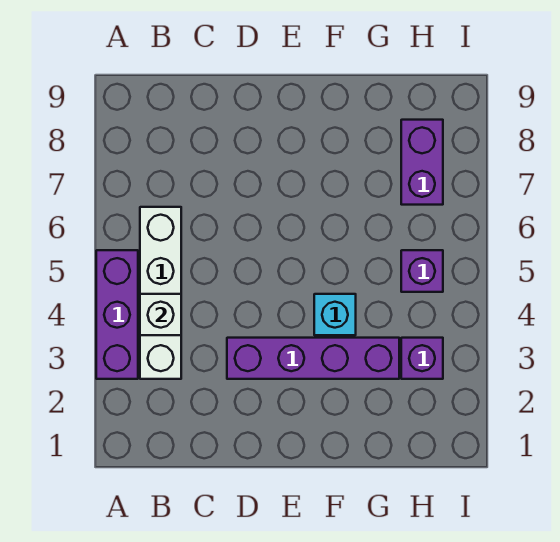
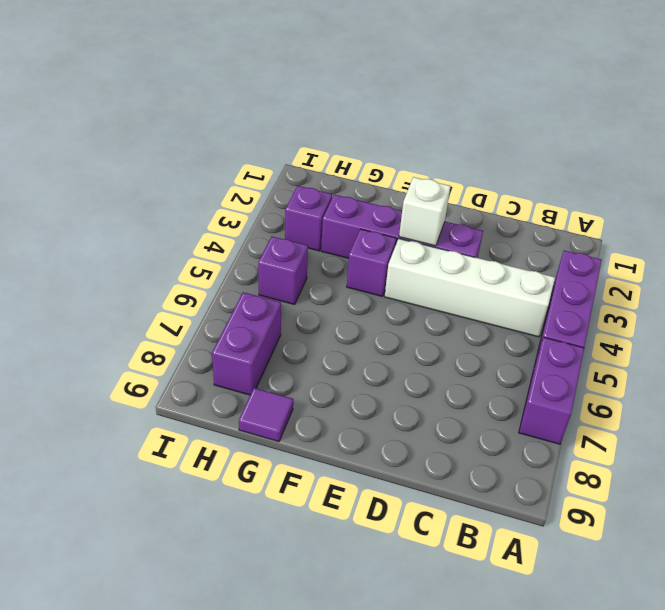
none -> purple 1x2 brick [519,337,584,444]
white 1x4 brick [140,207,181,379] -> white 1x4 brick turned to [385,239,555,337]
white 1x1 brick [140,294,181,335] -> white 1x1 brick moved to [399,177,451,246]
cyan 1x1 brick [314,294,356,335] -> purple 1x1 brick [347,229,397,296]
none -> purple 1x1 tile [239,388,293,442]

